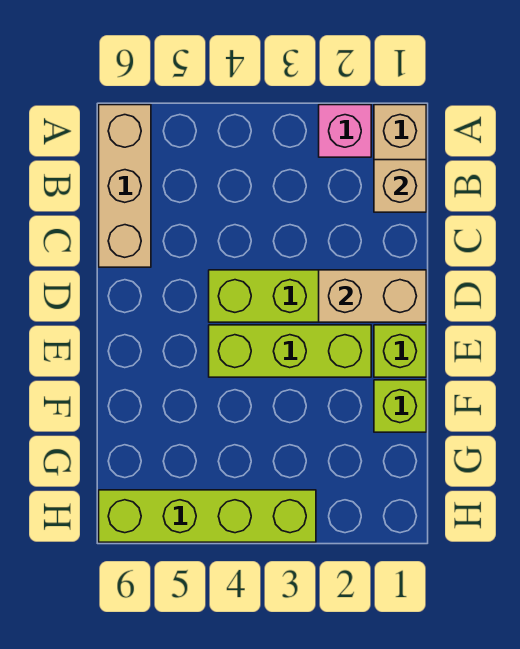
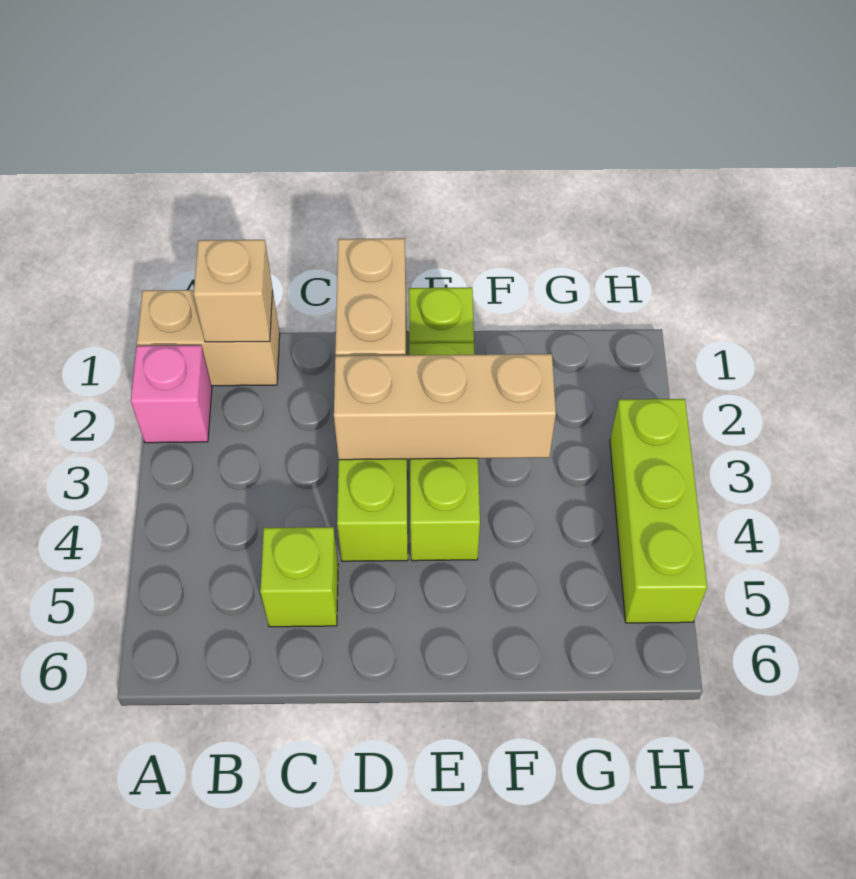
tan 1x3 brick [99,105,151,267] -> tan 1x3 brick moved to [334,354,556,460]
lime 1x1 brick [374,380,426,432] -> lime 1x1 brick moved to [260,527,338,627]
lime 1x4 brick [99,490,316,542] -> lime 1x3 brick [610,399,707,623]

